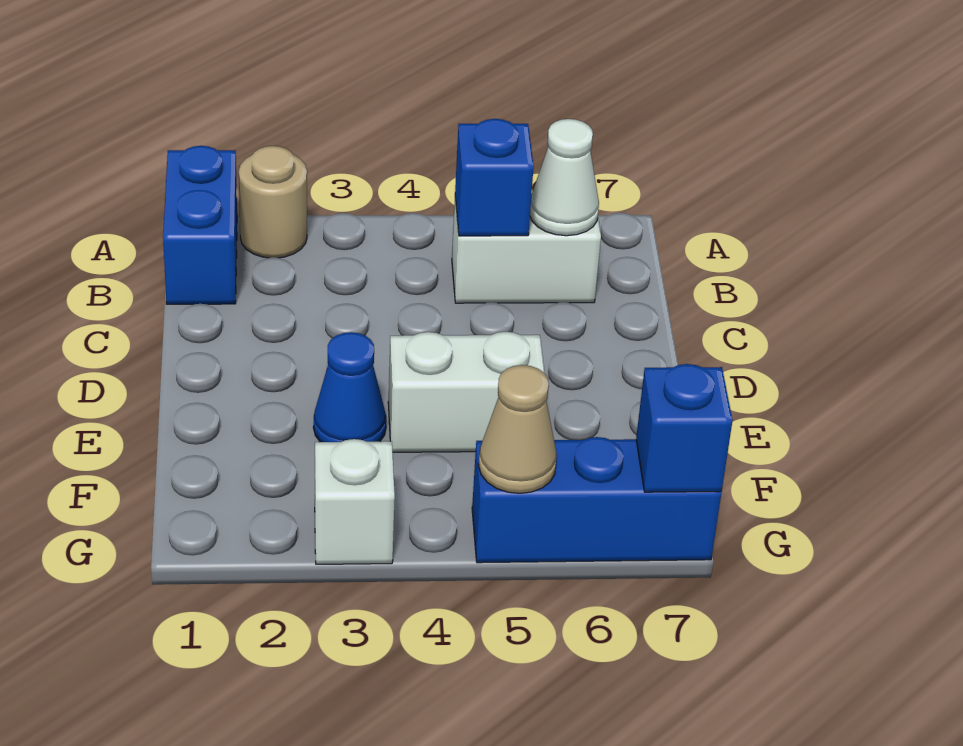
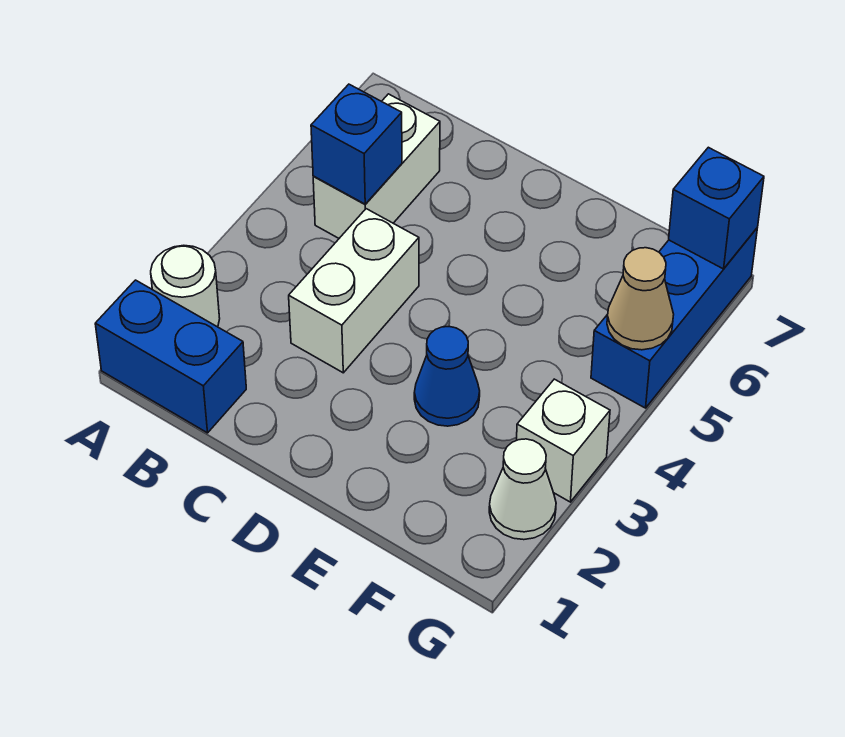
tan 1x1 round brick [239,146,307,258] -> white 1x1 round brick [151,245,220,327]
white 1x1 cone [530,119,599,236] -> white 1x1 cone moved to [489,439,556,540]
white 1x2 brick [388,332,545,452] -> white 1x2 brick moved to [289,209,419,373]

